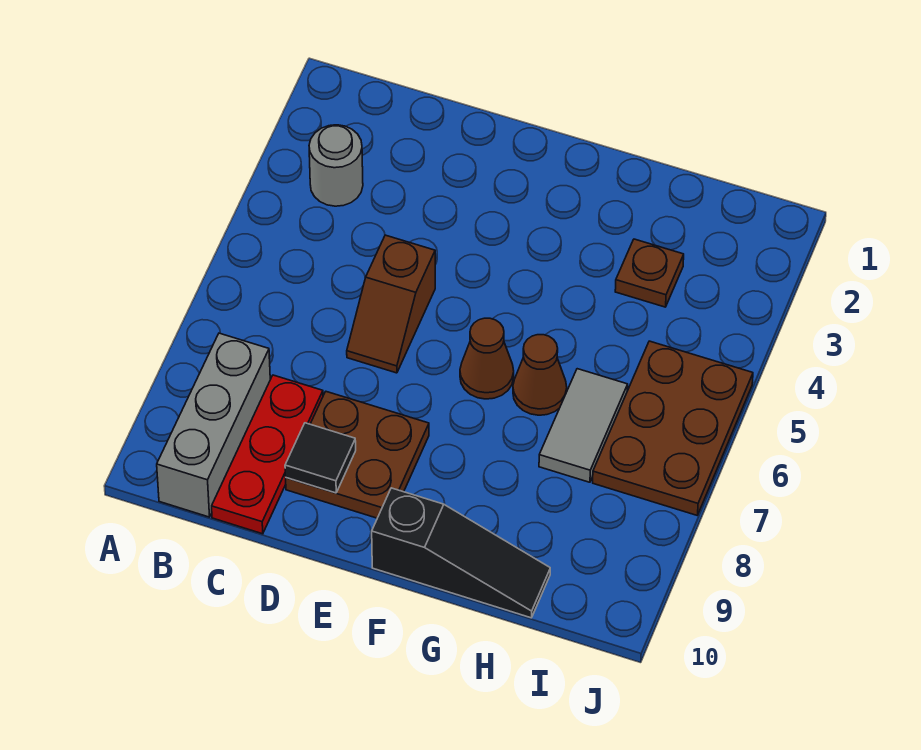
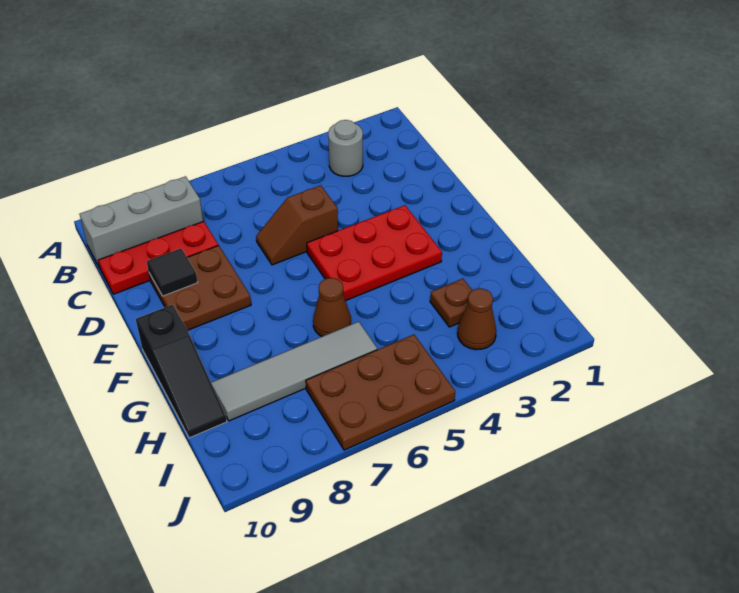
none -> red 2x3 plate [307,205,442,301]
brown 1x1 cone [460,318,514,399] -> brown 1x1 cone moved to [457,288,496,350]
grey 1x2 tile [539,369,628,482] -> grey 1x4 tile [211,322,377,421]

